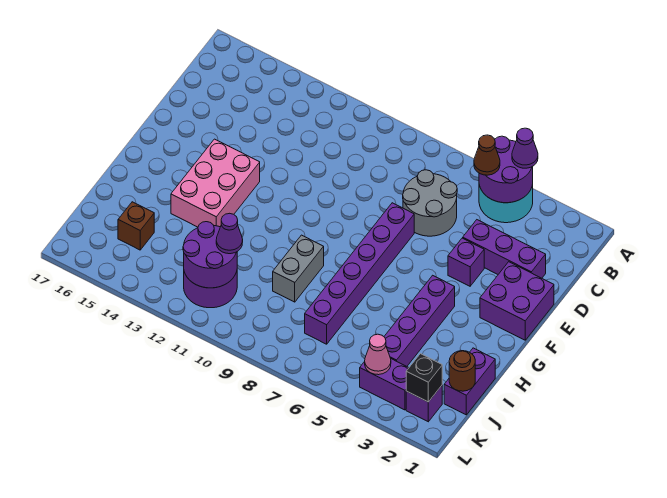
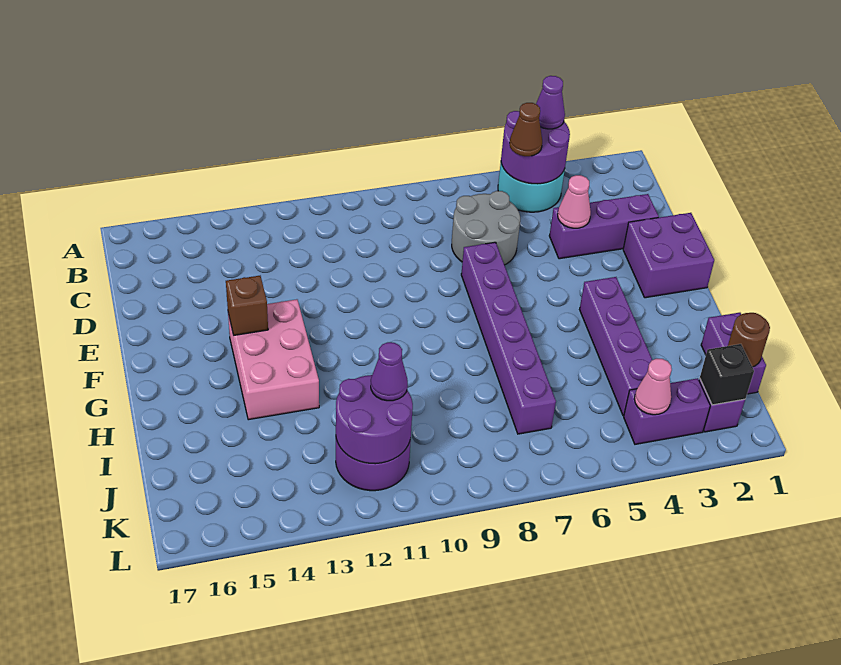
none -> pink 1x1 cone [558,175,591,228]
purple 1x1 brick [448,238,484,286] -> none
grey 1x2 brick [273,235,324,302] -> none
brown 1x1 brick [118,202,154,250] -> brown 1x1 brick moved to [226,276,268,335]

